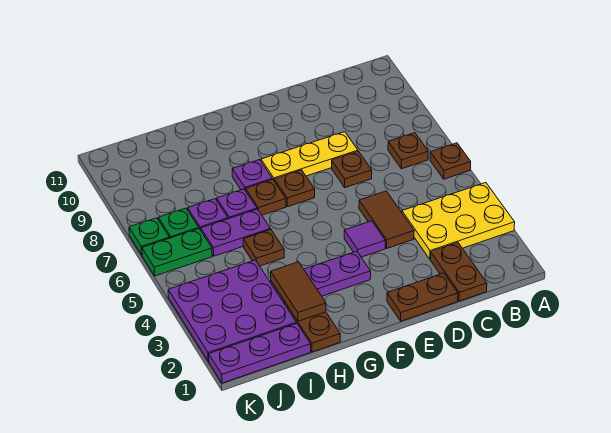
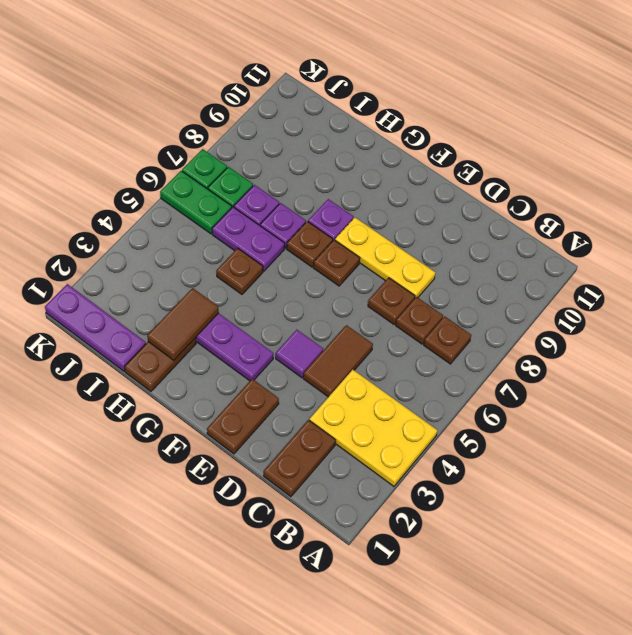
brown 1x1 plate [430,143,471,179] -> brown 1x1 plate moved to [396,297,443,344]
brown 1x2 plate [387,273,458,321] -> brown 1x2 plate turned to [207,379,279,454]
purple 3x3 plate [168,260,296,361] -> none

